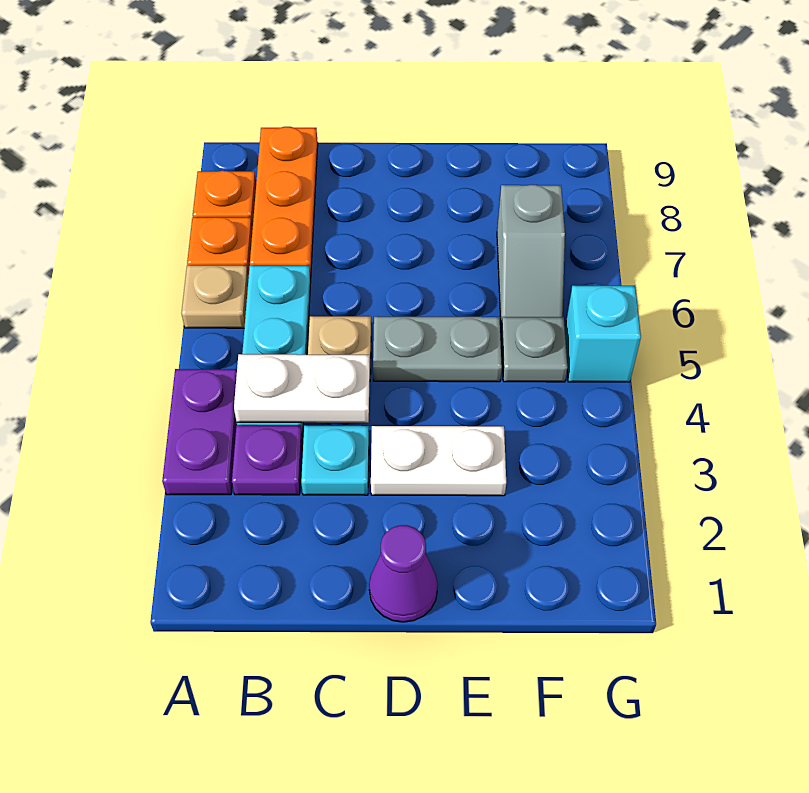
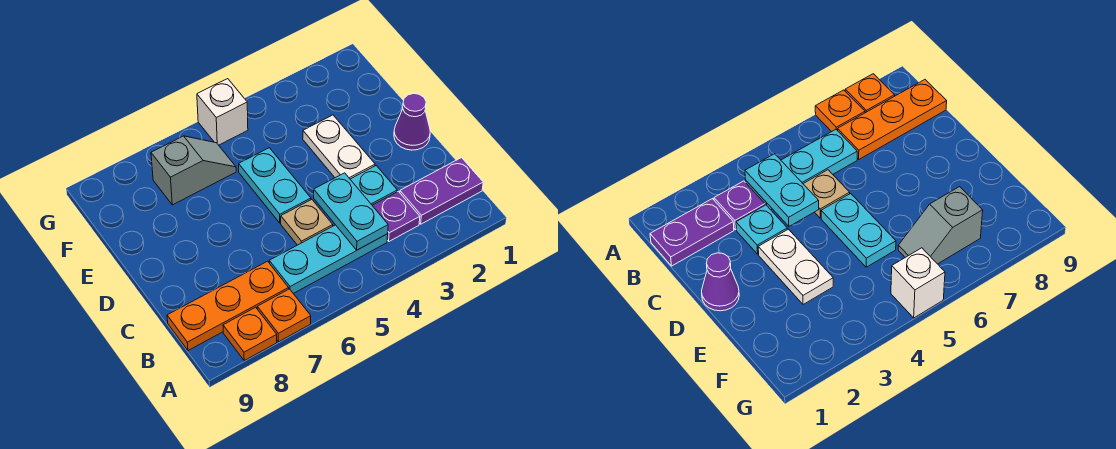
purple 1x2 plate [162,369,237,495] -> purple 1x2 plate moved to [400,158,483,224]
tan 1x1 plate [182,265,249,328] -> none
white 1x2 plate [234,354,370,423] -> cyan 1x2 plate [314,173,388,250]
grey 1x2 plate [373,317,502,382] -> cyan 1x2 plate [239,148,311,223]
grey 1x1 plate [501,317,567,382] -> none
cyan 1x1 brick [565,286,641,382] -> white 1x1 brick [197,79,248,145]

